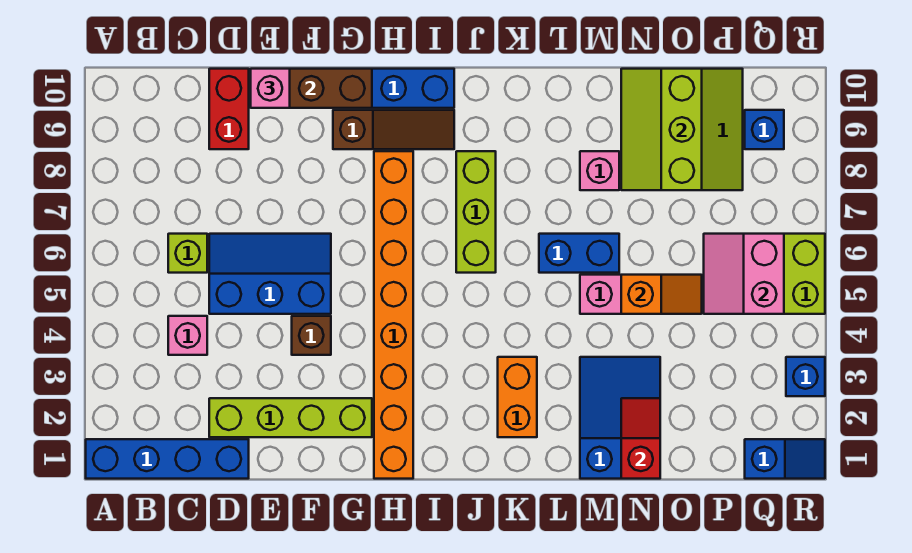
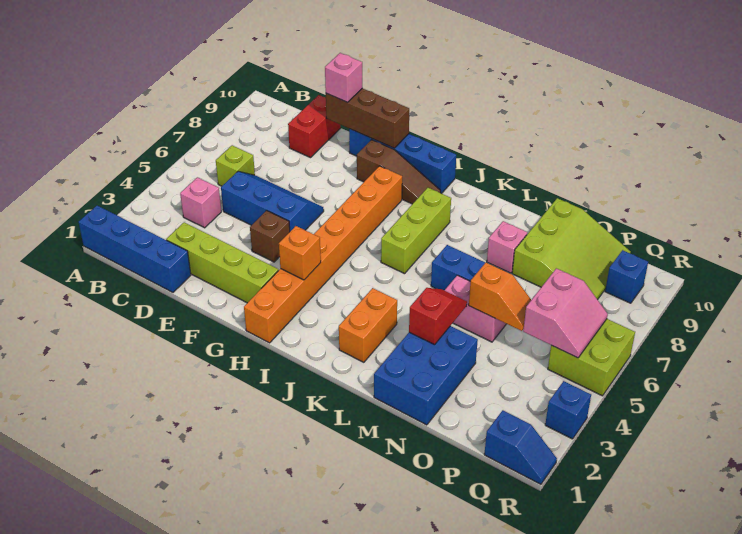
none -> orange 1x1 brick [279,226,321,280]
blue 2x3 slope [580,357,660,479] -> blue 2x3 brick [374,326,478,425]
red 1x2 slope [621,398,660,479] -> red 1x2 slope moved to [409,288,467,345]
lime 2x3 slope [621,69,702,190] -> none
pink 2x2 slope [704,234,784,314] -> pink 2x2 slope turned to [523,268,608,358]

